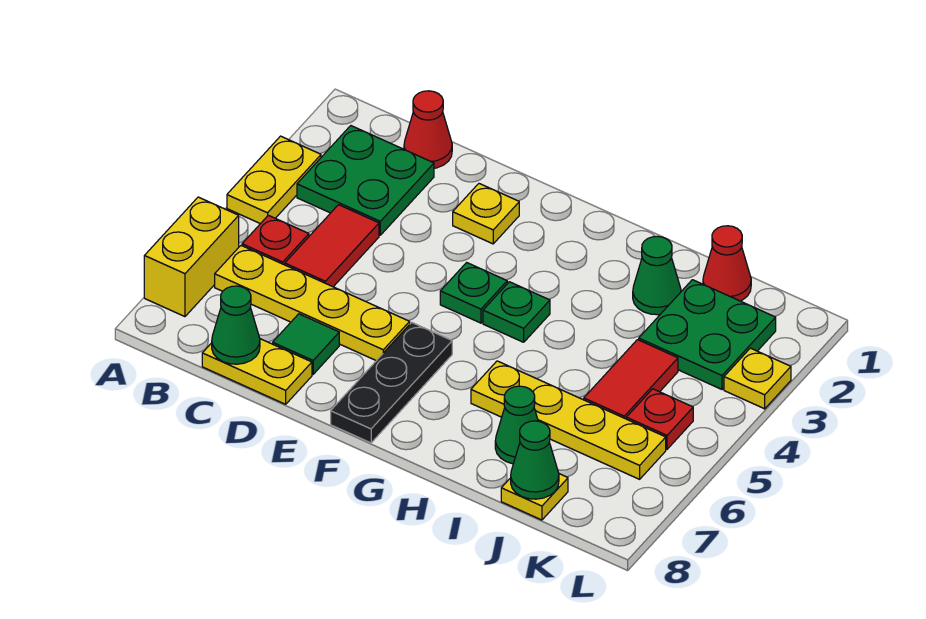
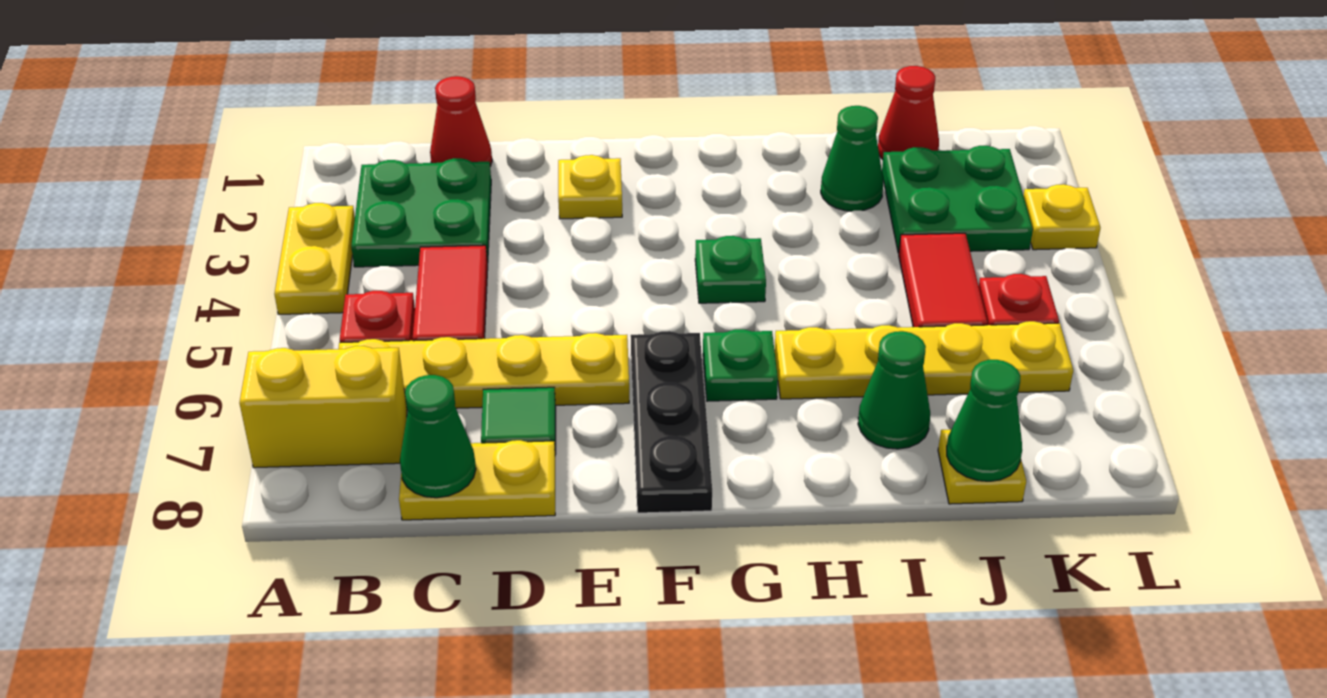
yellow 1x2 brick [144,197,239,317] -> yellow 1x2 brick turned to [239,346,407,468]
green 1x1 plate [440,263,507,323] -> green 1x1 plate moved to [703,329,778,401]

